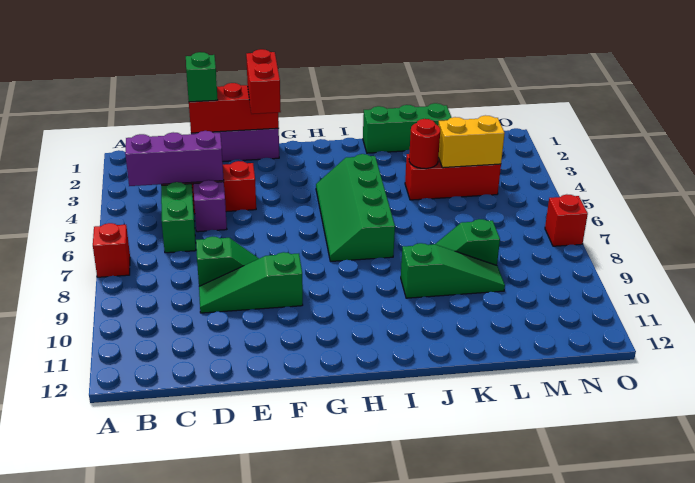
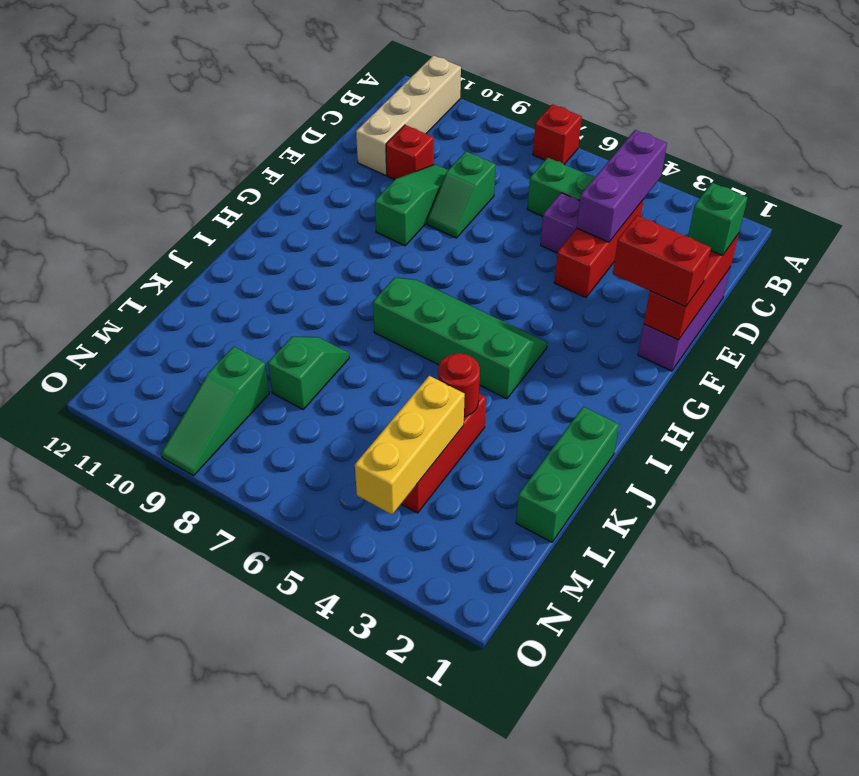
none -> tan 1x4 brick [356,55,461,175]
green 1x3 slope [401,243,505,298] -> green 1x3 slope moved to [161,347,269,476]
yellow 1x2 brick [438,115,505,168] -> yellow 1x3 brick [355,376,465,515]
red 1x1 brick [545,194,588,246] -> red 1x1 brick moved to [386,125,434,180]

